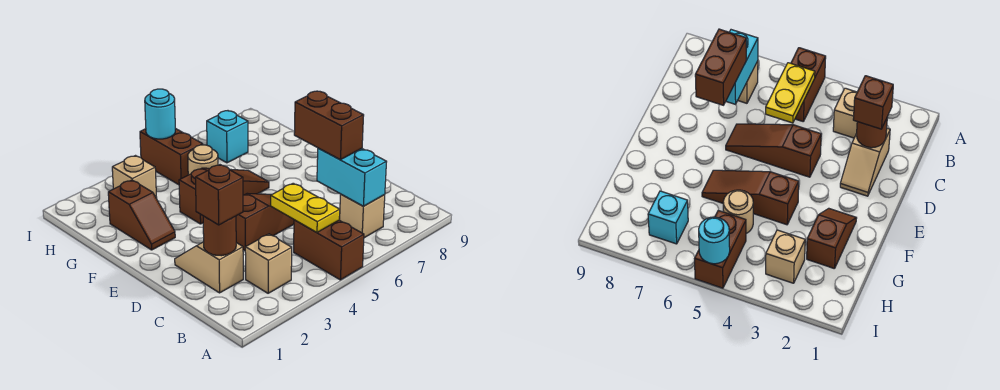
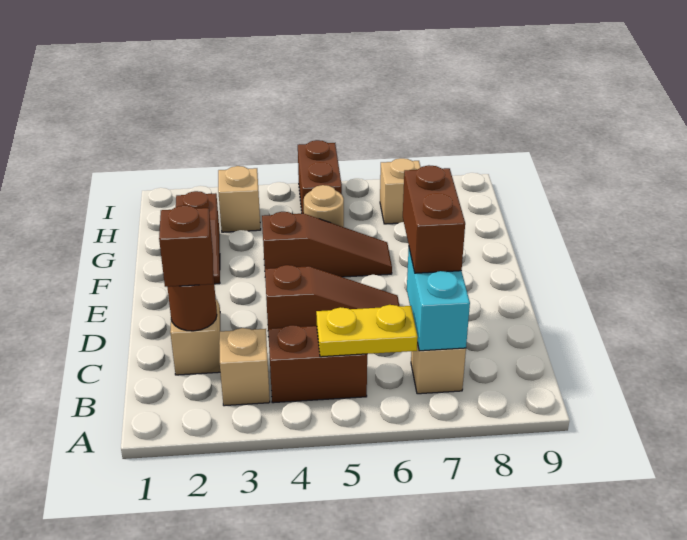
brown 1x2 brick [294,220,364,280] -> brown 1x2 brick turned to [268,325,367,403]
yellow 1x2 plate [271,183,340,233] -> yellow 1x2 plate turned to [316,305,418,357]
cyan 1x1 brick [207,111,248,163] -> tan 1x1 brick [380,158,421,224]
cyan 1x1 round brick [145,89,175,139] -> none

